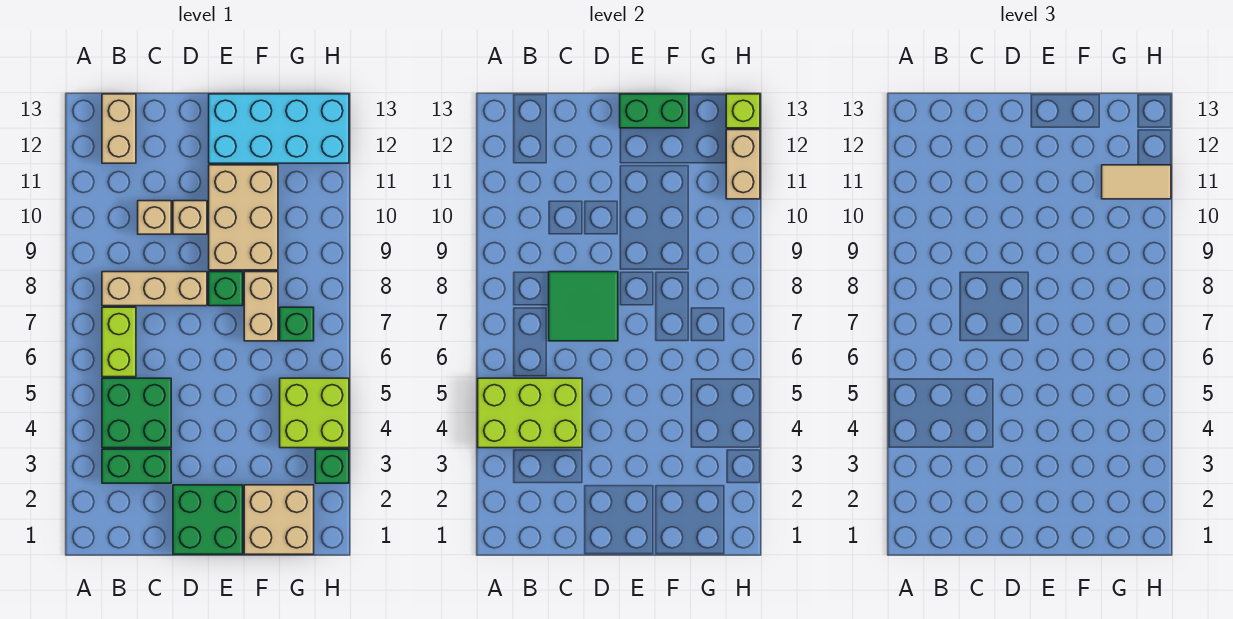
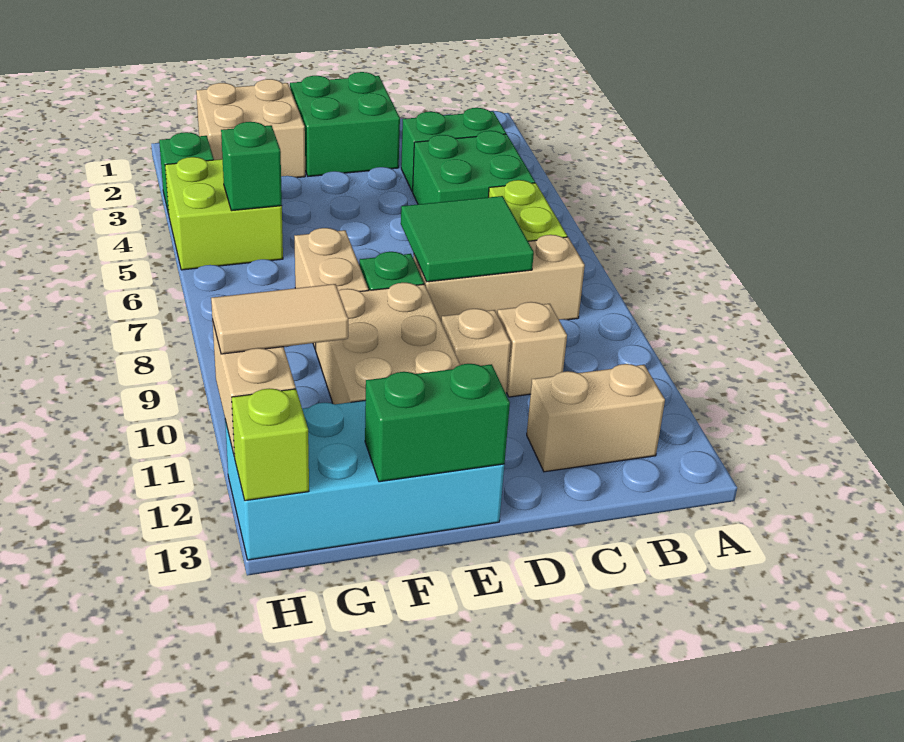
lime 2x3 brick [478,378,582,448] -> none
tan 1x2 brick [102,94,136,163] -> tan 1x2 brick turned to [527,364,665,472]
green 1x1 brick [280,307,314,341] -> green 1x1 brick moved to [221,122,282,211]

